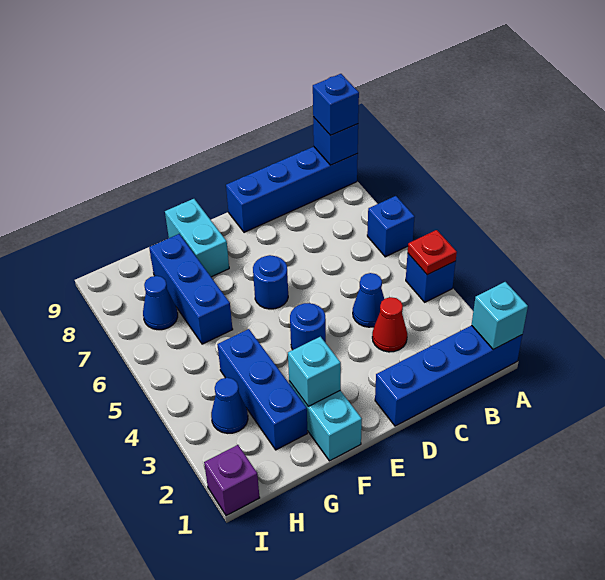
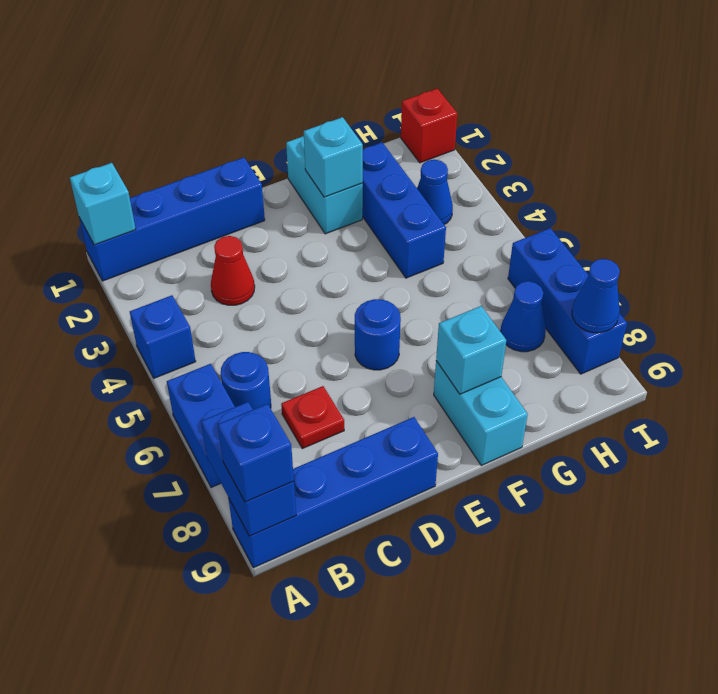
red 1x1 plate [408,230,457,275] -> red 1x1 plate moved to [281,386,344,449]
blue 1x1 brick [367,196,415,257] -> blue 1x2 brick [167,364,235,488]
blue 1x1 brick [313,117,358,165] -> blue 1x2 brick [201,402,296,536]
blue 1x1 cone [353,273,384,327] -> blue 1x1 cone moved to [572,259,620,333]
blue 1x1 round brick [290,303,326,350] -> blue 1x1 round brick moved to [221,352,271,409]
none -> cyan 1x1 brick [436,306,506,394]
blue 1x3 brick [149,234,233,344] -> blue 1x3 brick moved to [508,228,627,374]
purple 1x1 brick [204,445,260,516] -> red 1x1 brick [401,88,457,163]

